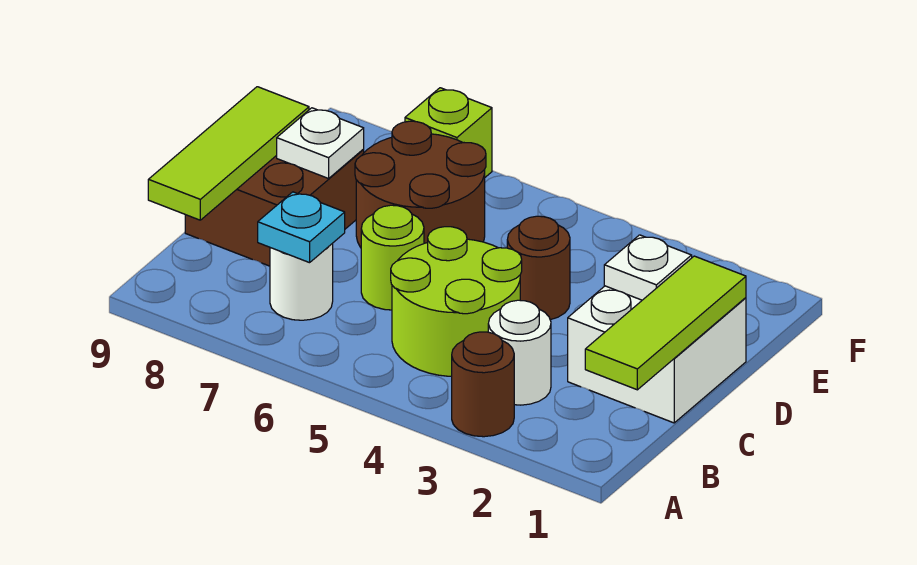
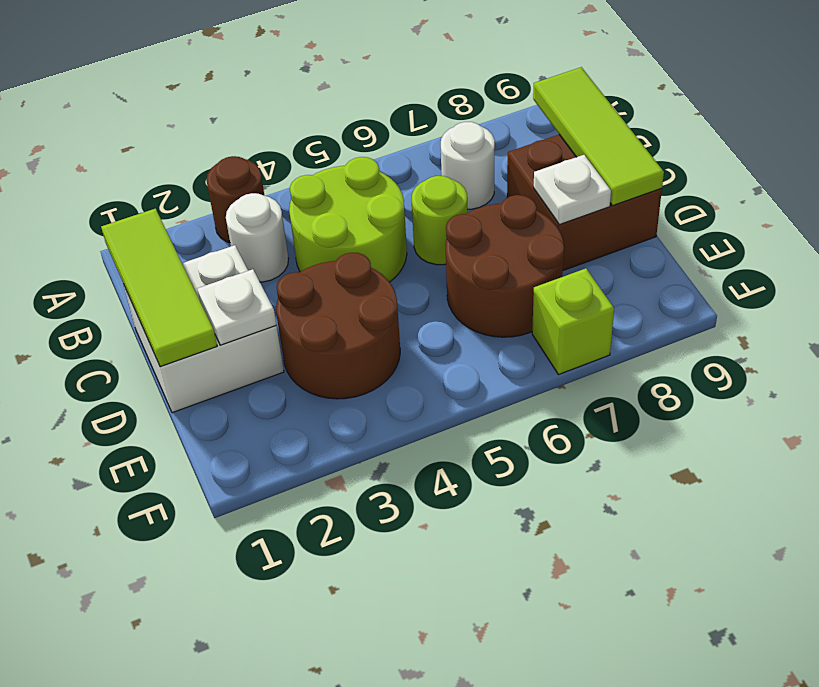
cyan 1x1 plate [258,192,345,263] -> none
brown 1x1 round brick [507,216,570,320] -> brown 2x2 round brick [276,253,400,399]

